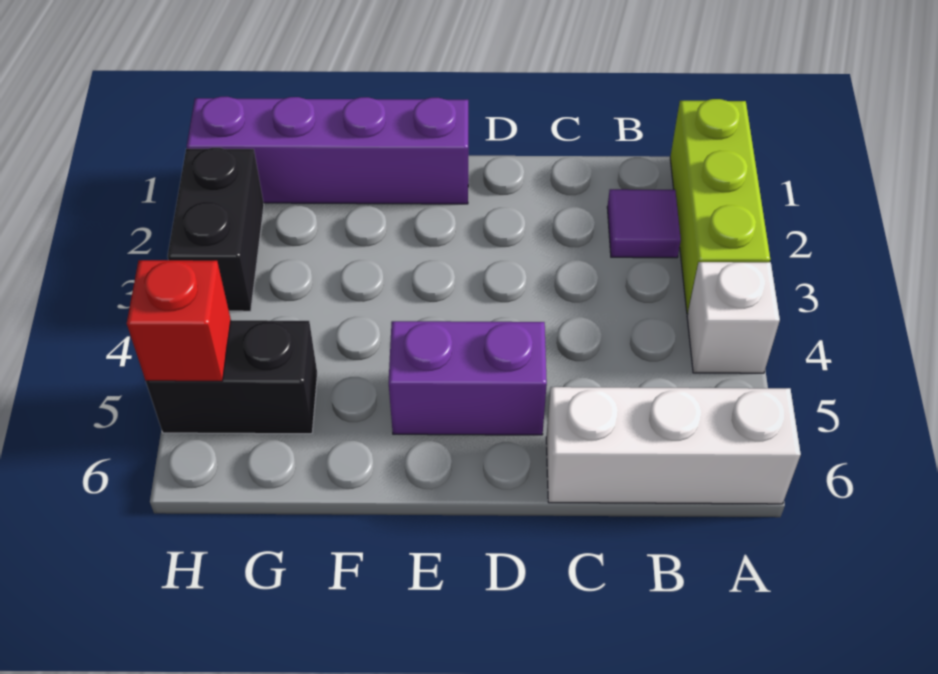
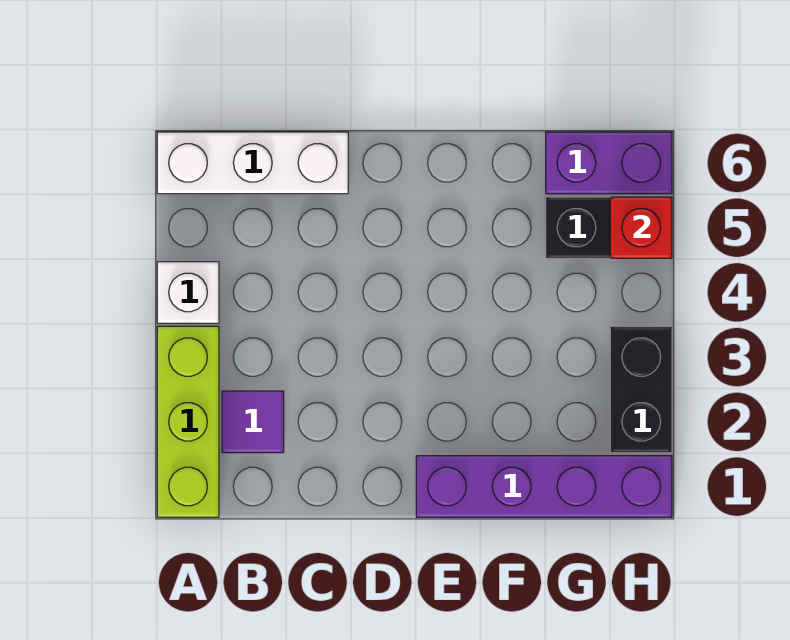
purple 1x2 brick [389,321,547,435] -> purple 1x2 brick moved to [546,132,672,194]

